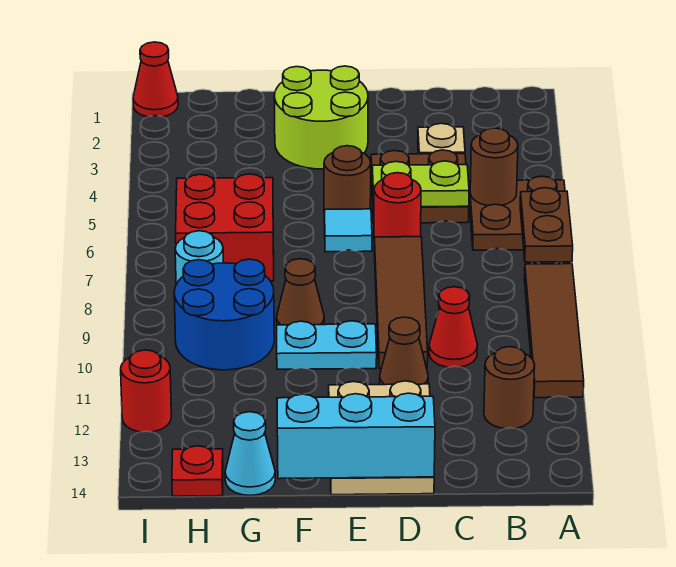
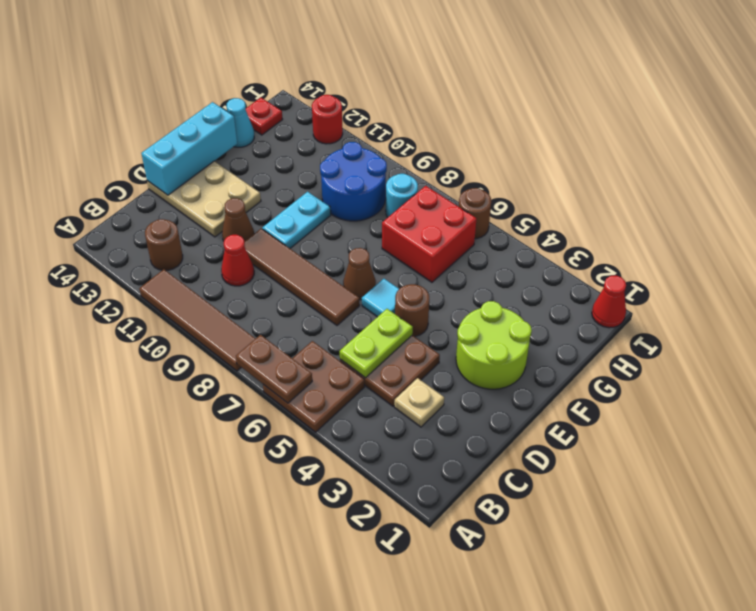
brown 1x1 round brick [470,128,518,206] -> brown 1x1 round brick moved to [459,188,491,239]
red 1x1 round brick [374,173,421,238] -> none
brown 1x1 cone [276,259,324,325] -> brown 1x1 cone moved to [343,248,376,300]

